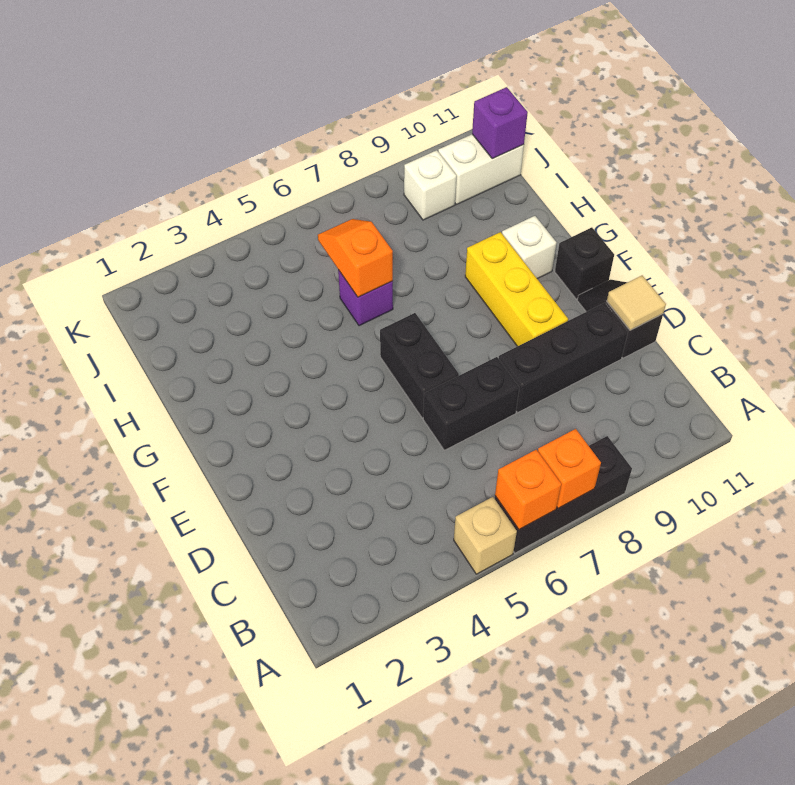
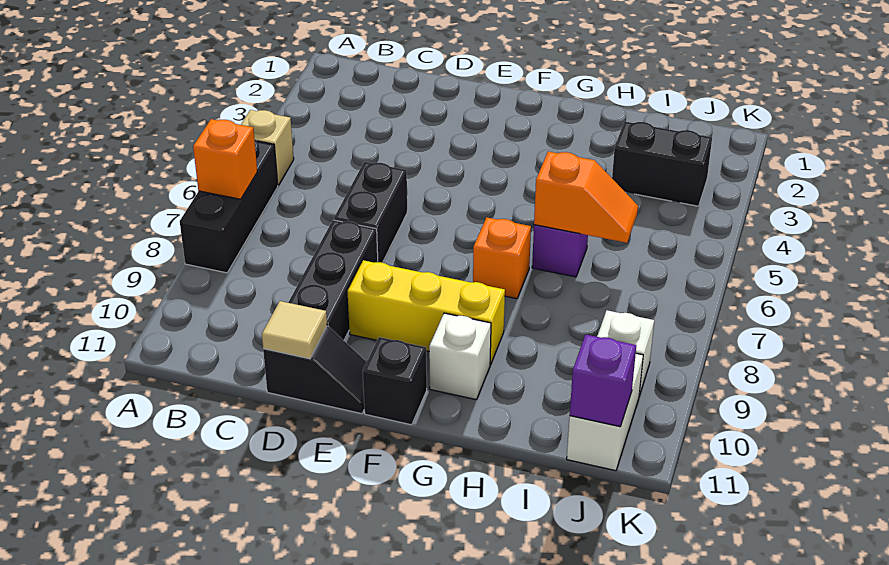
orange 1x1 brick [495,450,561,529] -> orange 1x1 brick moved to [473,218,531,299]
black 1x2 brick [380,313,459,418] -> black 1x2 brick moved to [612,121,712,206]

